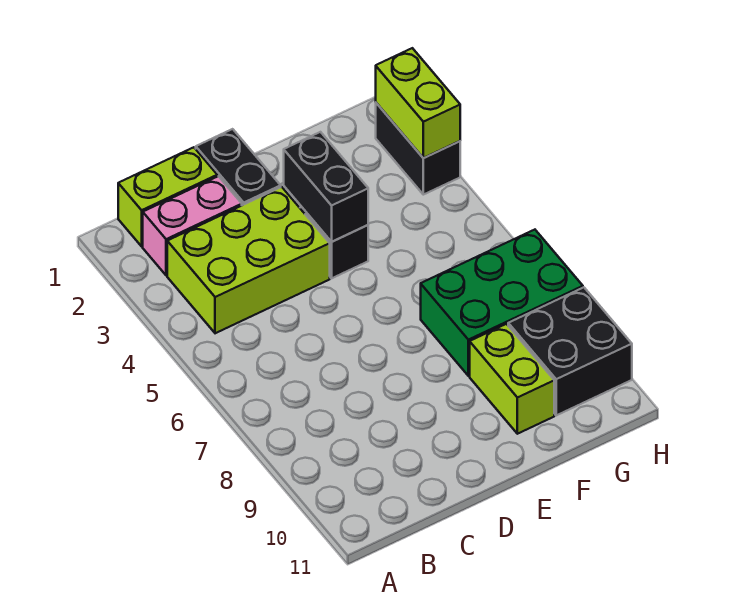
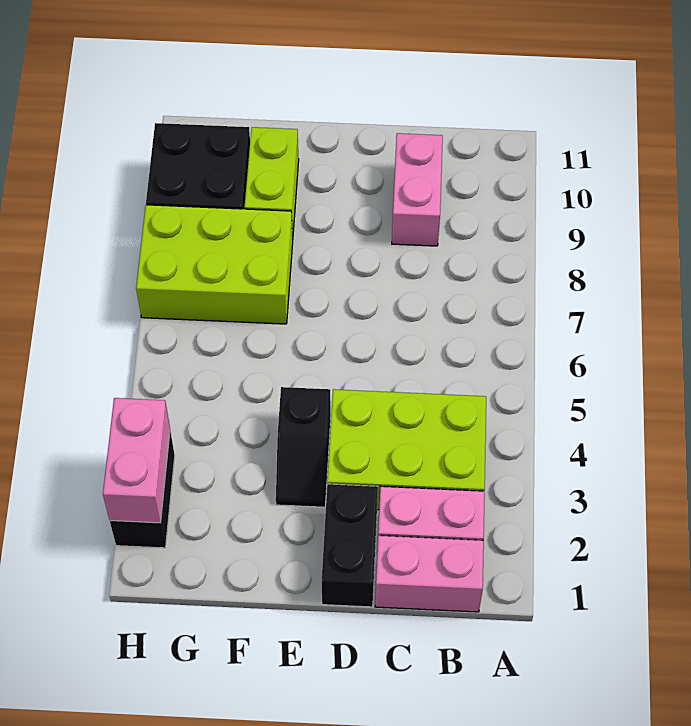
lime 1x2 brick [118,147,217,246] -> pink 1x2 brick [375,536,484,612]
none -> pink 1x2 brick [392,133,443,246]
black 1x2 brick [284,132,368,242] -> none
green 2x3 brick [421,230,583,376] -> lime 2x3 brick [136,205,293,324]
lime 1x2 brick [376,48,460,158] -> pink 1x2 brick [103,398,170,523]

